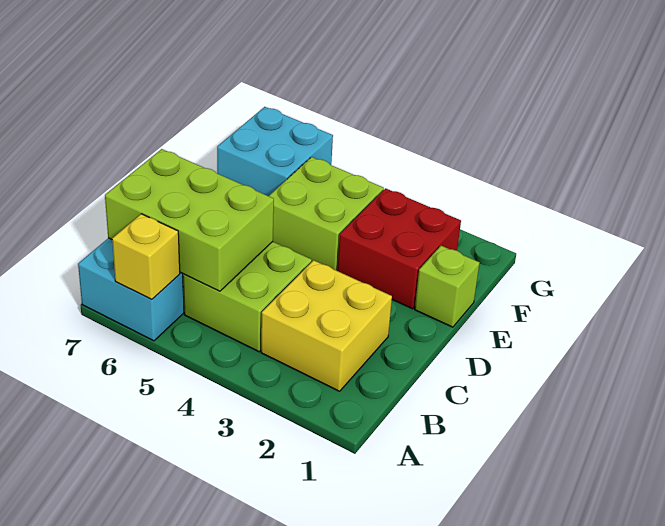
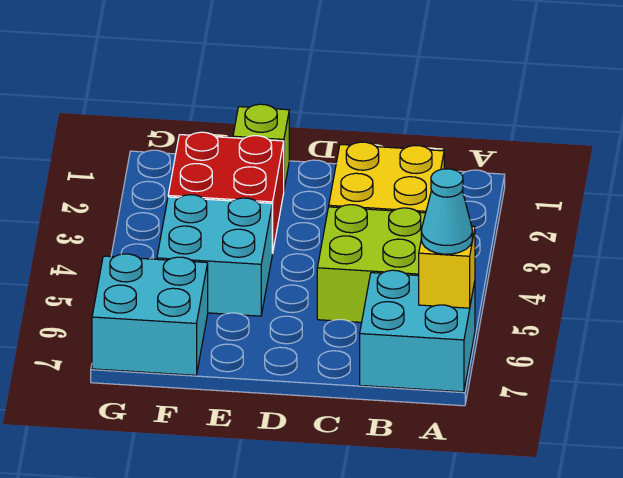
none -> cyan 1x1 cone [421,169,472,254]
lime 2x3 brick [105,149,274,291] -> none
lime 2x2 brick [269,157,384,271] -> cyan 2x2 brick [157,195,272,316]

